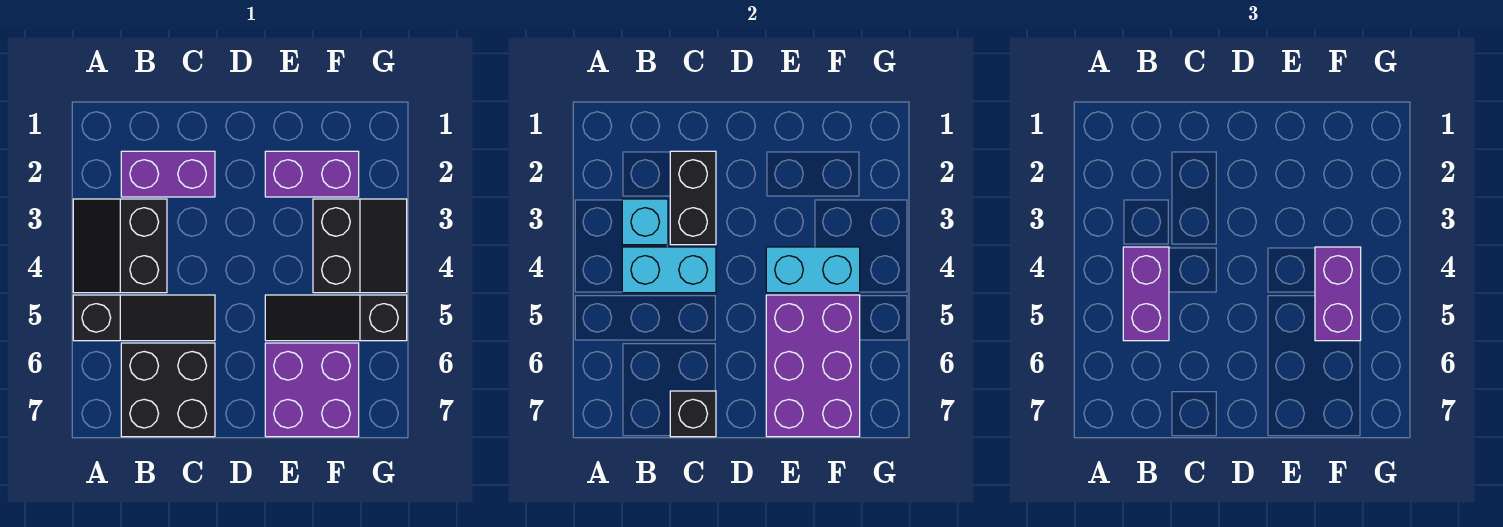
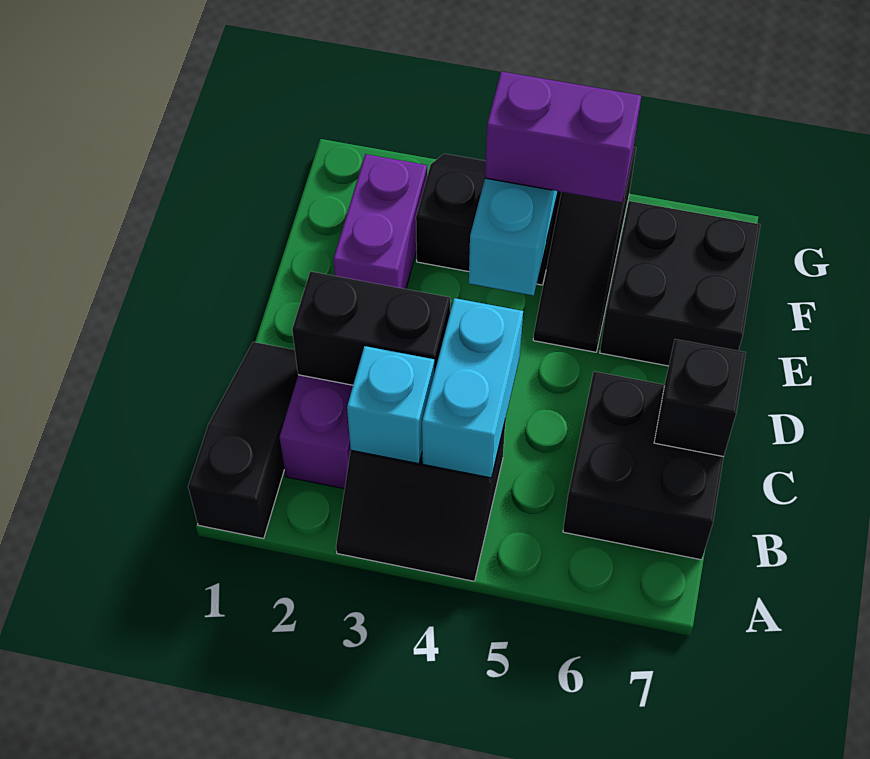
black 1x3 slope [73,295,215,341] -> black 1x3 slope moved to [188,342,298,539]
purple 1x2 brick [1123,247,1169,341] -> none
purple 2x3 brick [766,295,860,437] -> none
purple 2x2 brick [265,343,359,437] -> black 2x2 brick [600,201,760,366]

